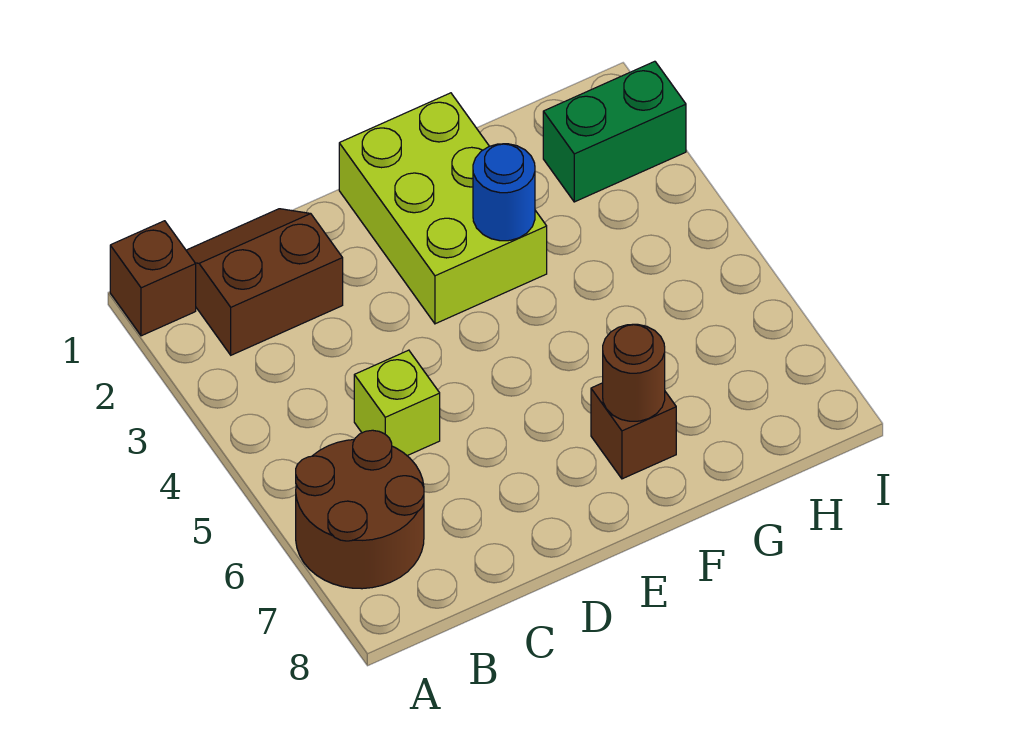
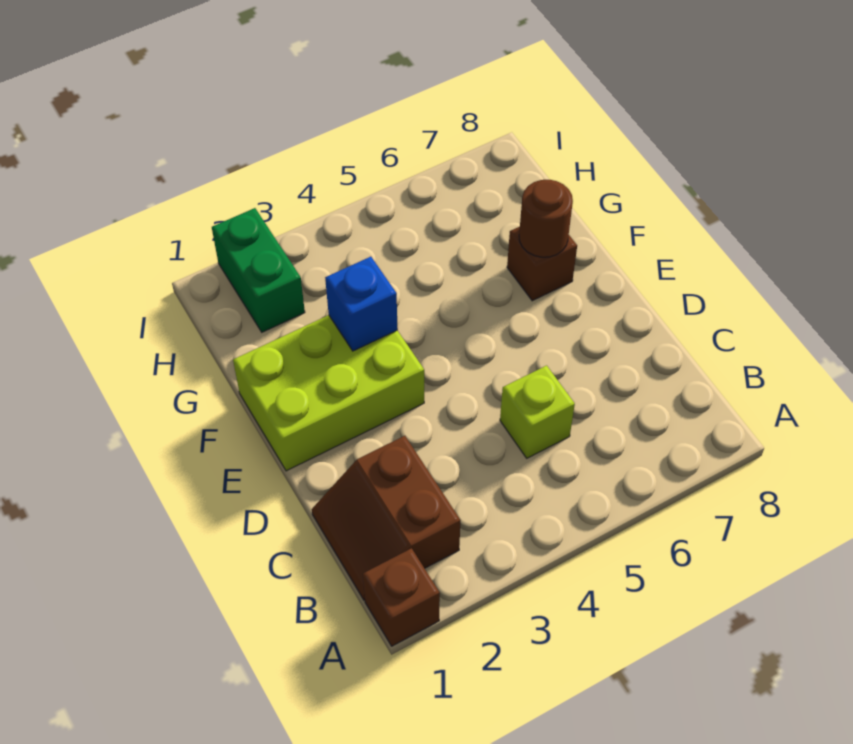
brown 2x2 round brick [296,430,424,589] -> none
blue 1x1 round brick [473,144,535,241] -> blue 1x1 brick [325,257,398,351]

